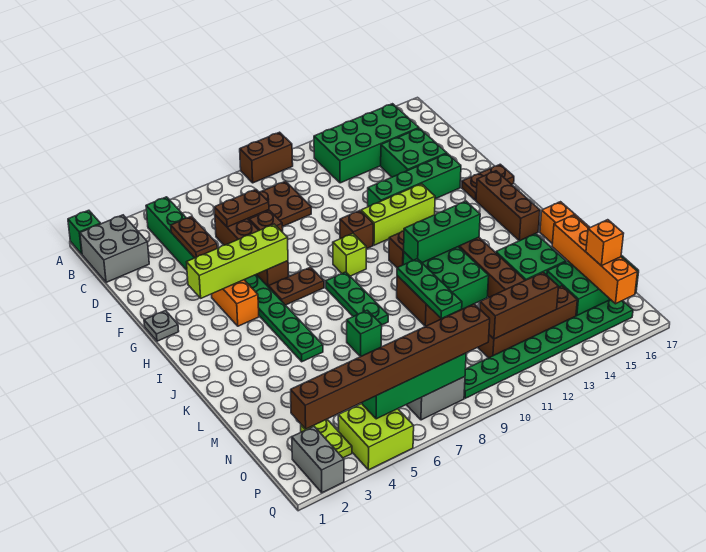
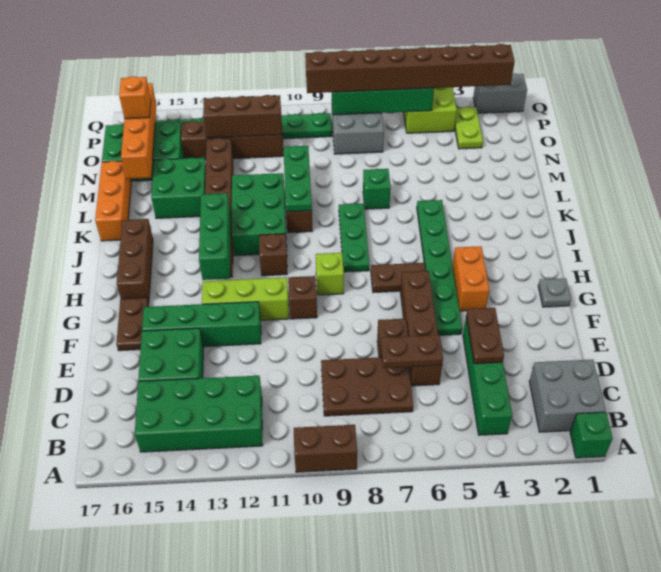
lime 1x4 brick [187,224,288,298] -> none
brown 1x2 plate [462,164,514,200] -> brown 1x2 plate turned to [116,298,149,351]
green 1x3 brick [404,201,480,263] -> green 1x3 brick turned to [199,193,230,280]
grey 1x2 brick [292,426,344,493] -> grey 1x2 brick turned to [473,73,527,113]

